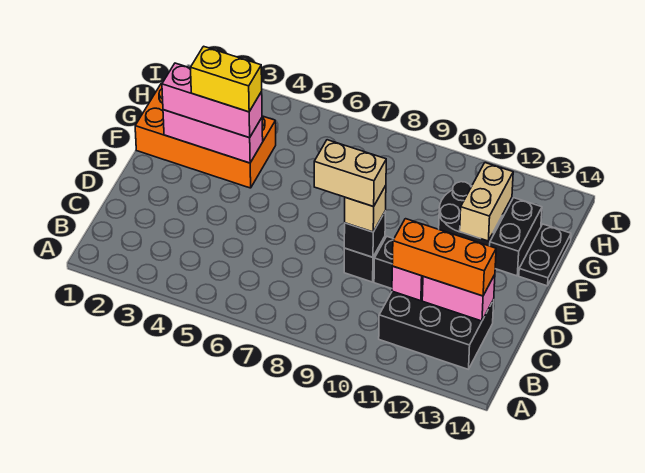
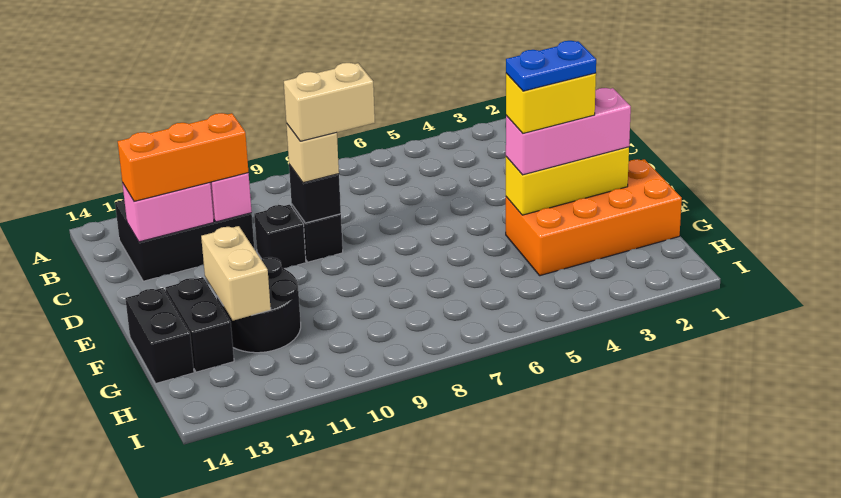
pink 1x3 brick [163,110,263,163] -> yellow 1x3 brick [506,147,629,215]
none -> blue 1x2 plate [506,41,596,91]
black 1x2 plate [519,224,571,286] -> black 1x2 brick [125,288,194,383]

